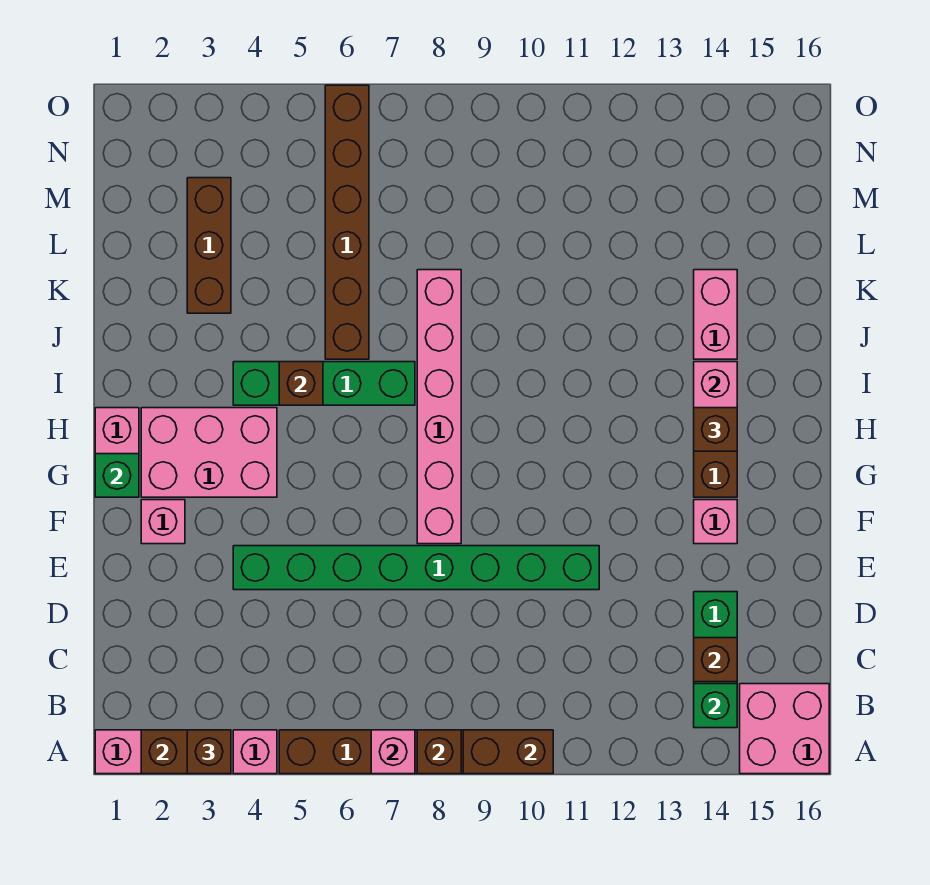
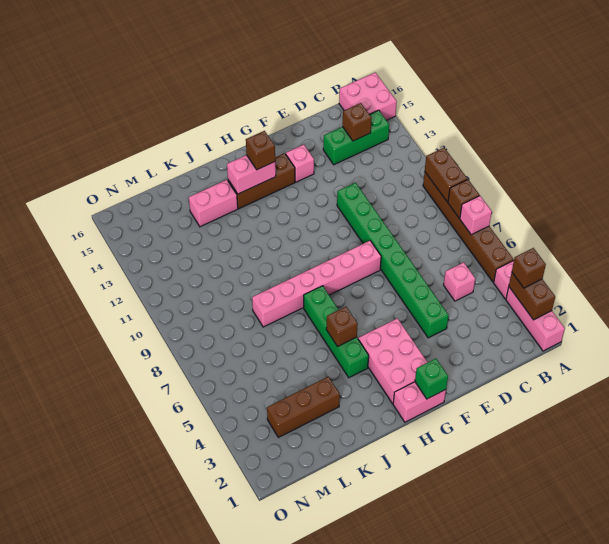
green 1x1 brick [694,684,737,728] -> none
pink 1x1 brick [141,500,185,544] -> pink 1x1 brick moved to [444,262,475,301]
brown 1x6 brick [325,85,369,359] -> none

